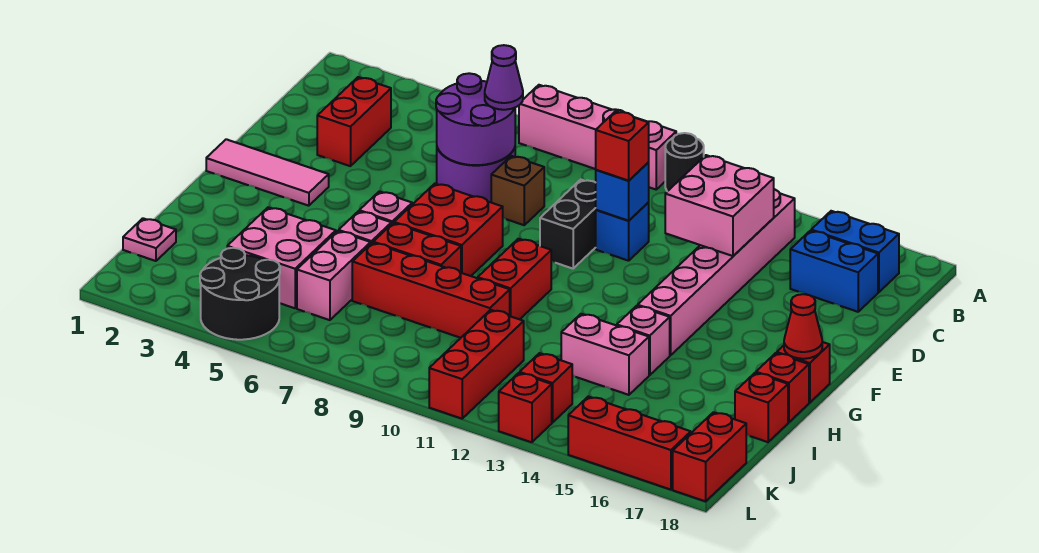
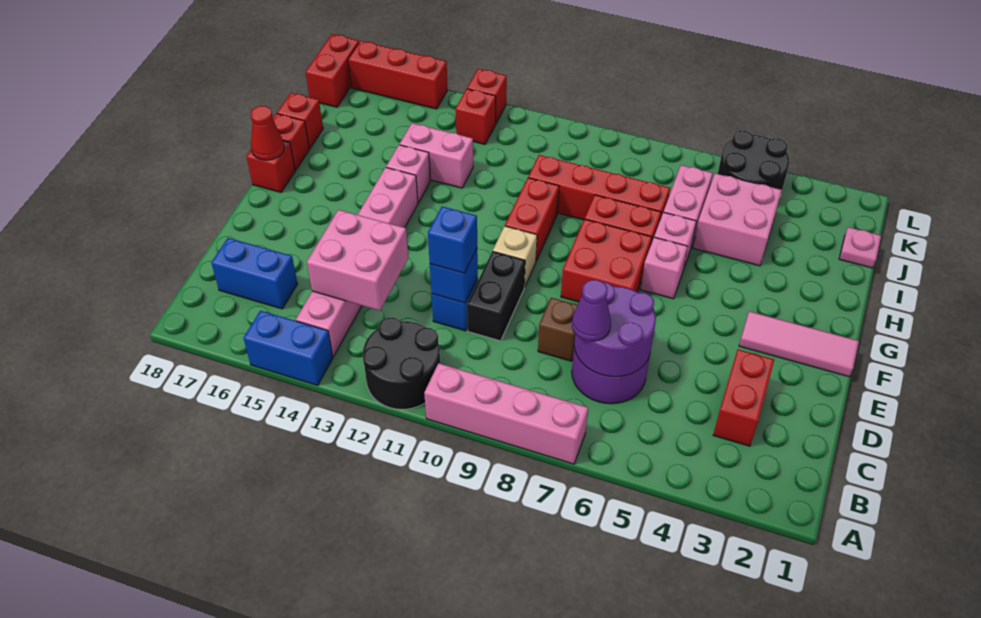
black 1x1 round brick [665,133,704,191] -> black 2x2 round brick [363,317,440,409]
blue 1x2 brick [811,211,899,292] -> blue 1x2 brick moved to [243,311,333,385]
red 1x1 brick [596,111,649,181] -> blue 1x1 brick [428,206,477,273]
none -> tan 1x1 brick [493,226,537,287]
red 1x3 brick [429,310,524,419] -> none

